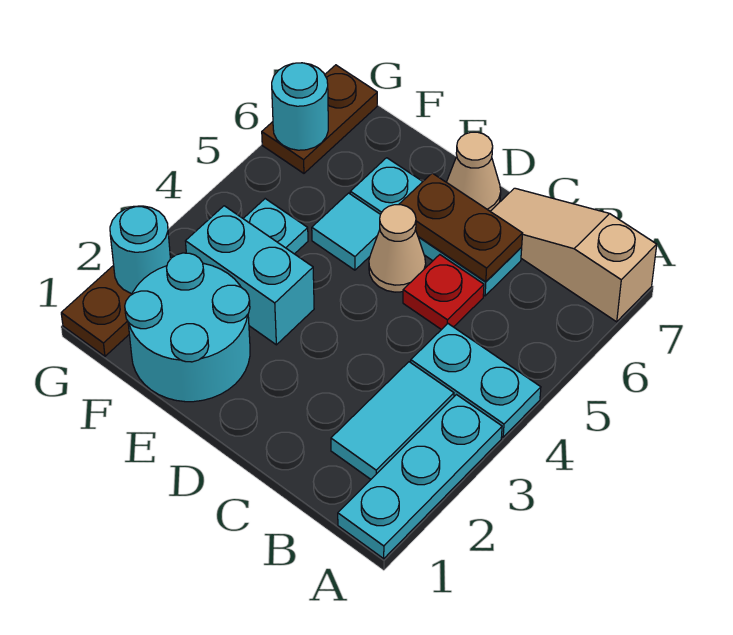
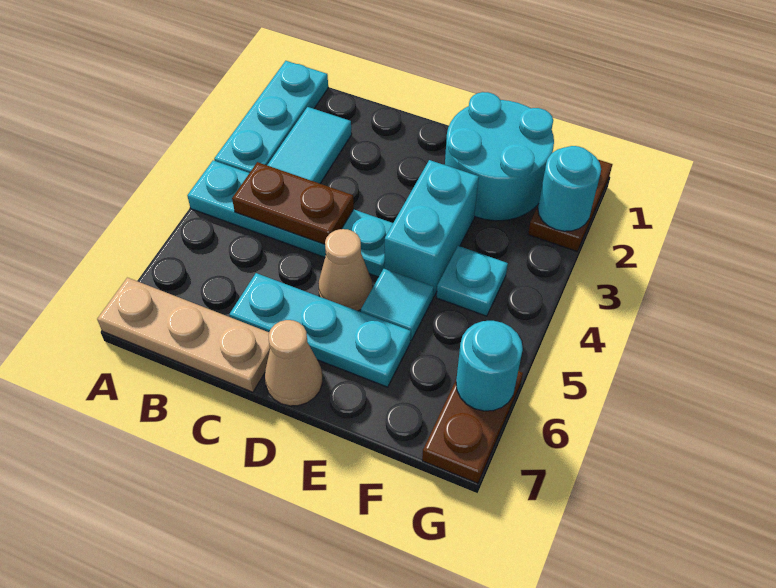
cyan 1x2 plate [411,324,541,437] -> cyan 1x4 plate [187,160,393,277]
tan 1x3 slope [490,188,657,322] -> tan 1x3 plate [97,278,270,392]
red 1x1 plate [403,255,484,330] -> none
brown 1x2 plate [399,173,523,282] -> brown 1x2 plate moved to [232,162,354,244]
cyan 1x2 brick [186,206,314,345] -> cyan 1x2 brick turned to [385,160,479,297]

